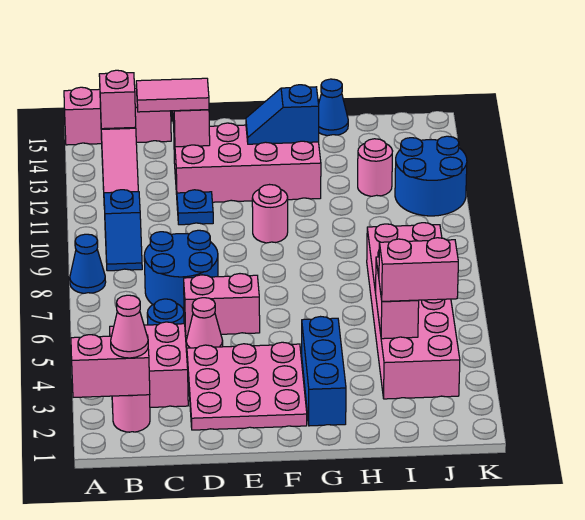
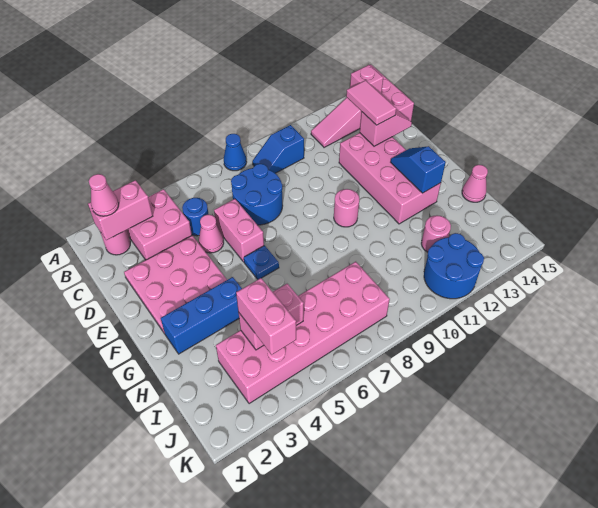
pink 1x2 brick [71,335,150,397] -> pink 1x2 brick turned to [88,180,153,240]
blue 1x1 plate [177,190,213,225] -> blue 1x1 plate moved to [244,246,279,279]
blue 1x1 cone [319,79,348,136] -> pink 1x1 cone [462,165,488,202]

